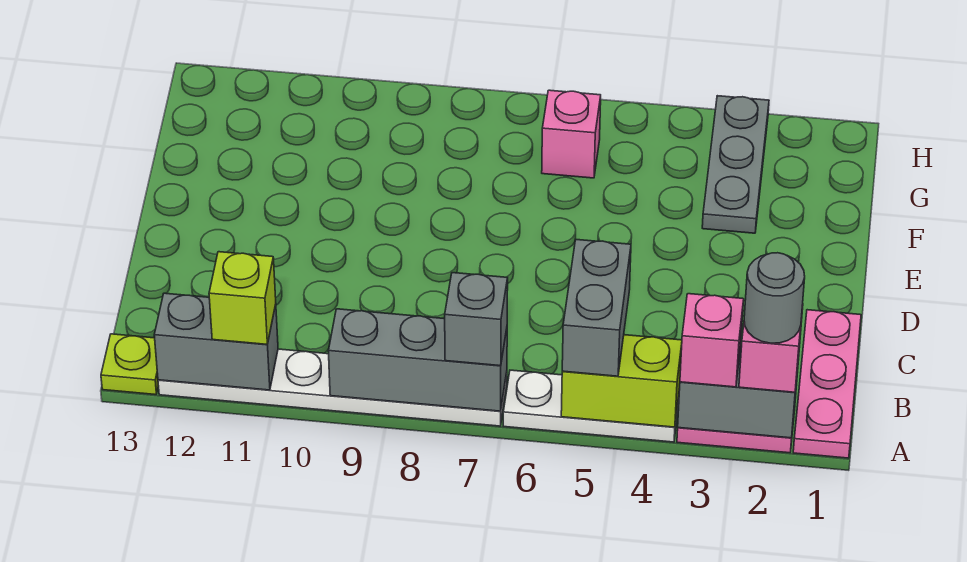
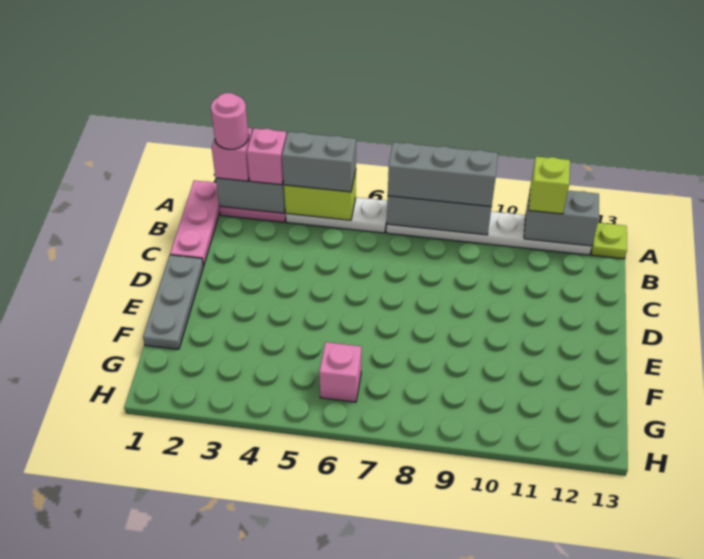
grey 1x1 round brick [744,253,805,343] -> pink 1x1 round brick [211,93,249,149]
grey 1x2 brick [562,239,631,376] -> grey 1x2 brick turned to [282,132,356,192]
grey 1x1 brick [445,273,508,366] -> grey 1x3 brick [388,142,498,207]
grey 1x3 plate [702,96,769,233] -> grey 1x3 plate moved to [143,255,203,349]

